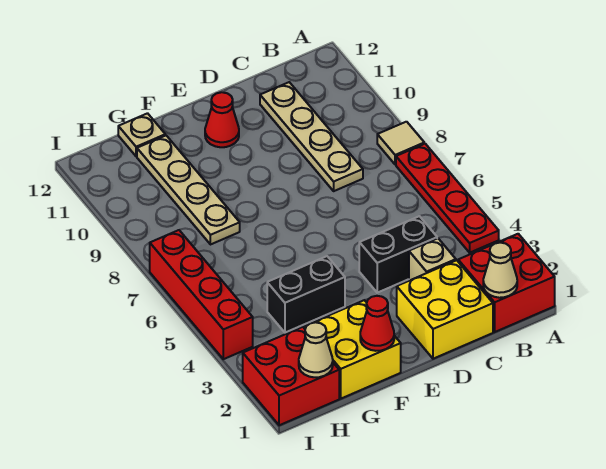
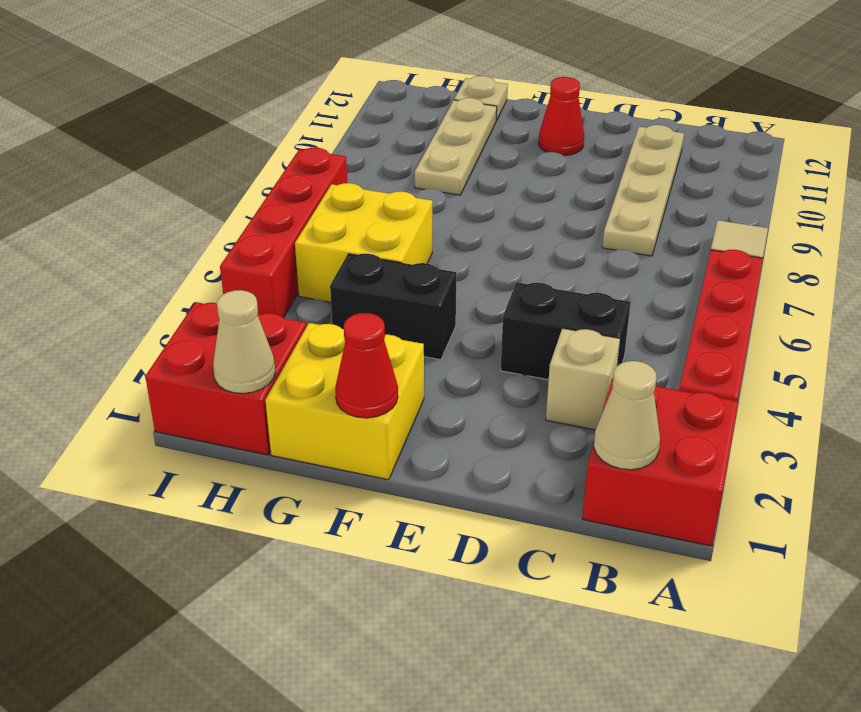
yellow 2x2 brick [397,260,493,359] -> yellow 2x2 brick moved to [295,183,432,302]
tan 1x4 plate [137,135,240,245] -> tan 1x3 plate [415,98,497,195]

